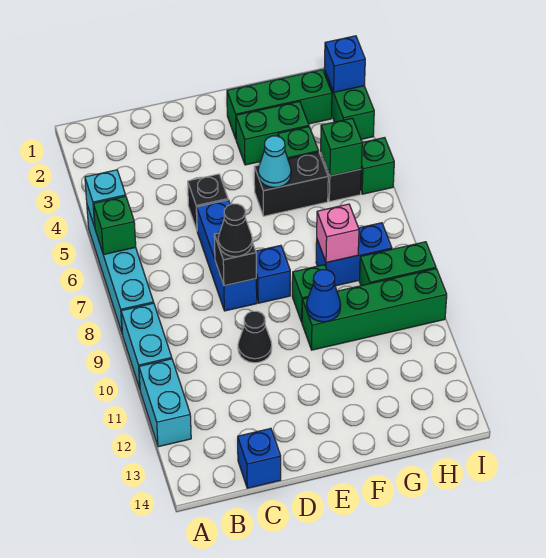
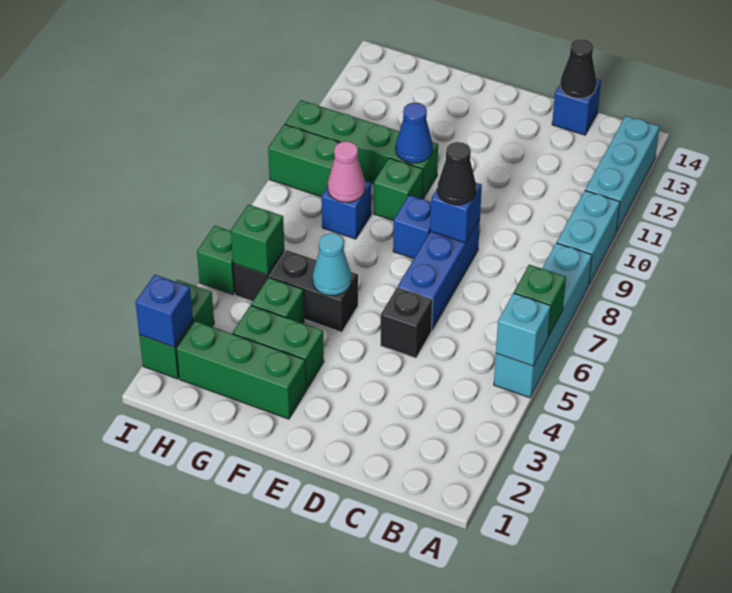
cyan 1x2 brick [139,359,191,447] -> cyan 1x3 brick [585,116,660,232]
black 1x1 brick [214,233,256,286] -> blue 1x1 brick [430,183,482,243]
black 1x1 cone [238,311,272,363] -> black 1x1 cone moved to [560,39,597,99]
blue 1x2 brick [316,223,392,286] -> blue 1x1 brick [322,181,371,239]
pink 1x1 brick [317,204,359,263] -> pink 1x1 cone [328,141,365,202]

